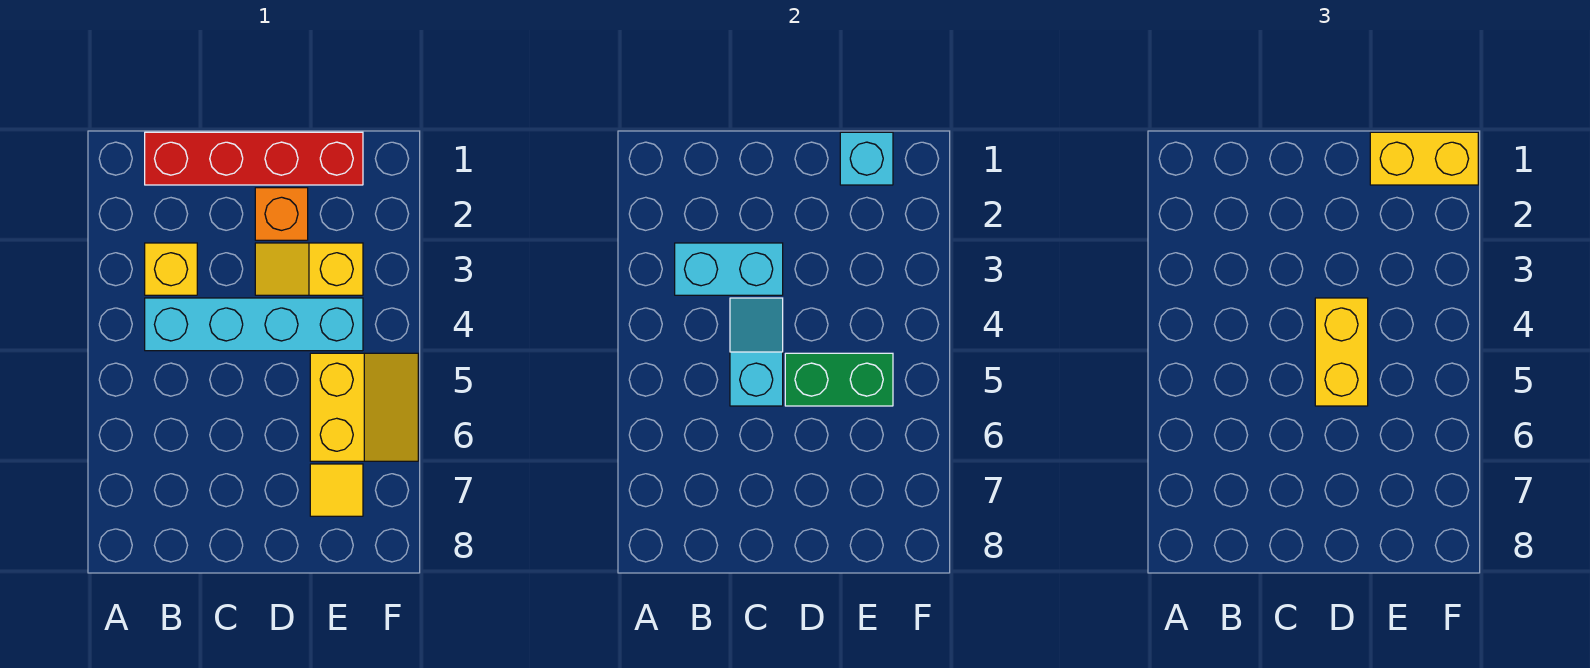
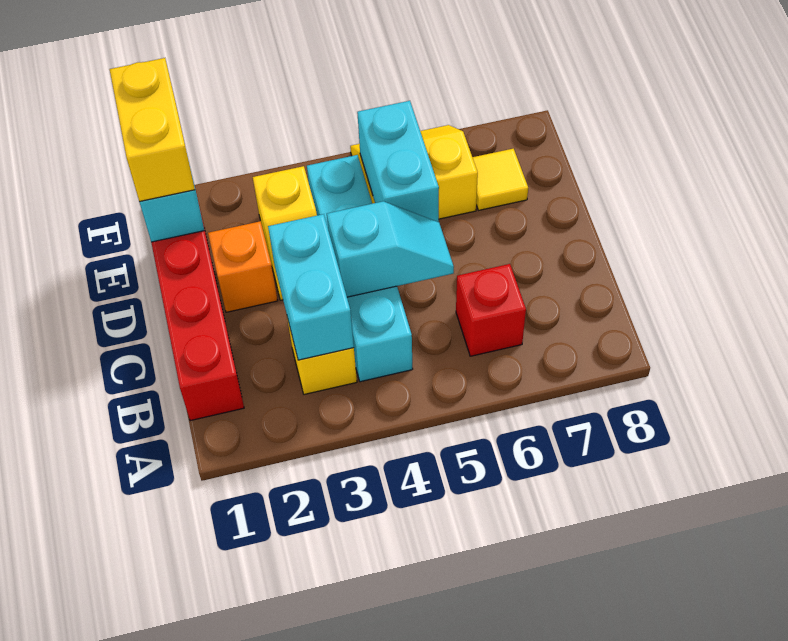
none -> red 1x1 brick [456,264,526,356]
cyan 1x2 slope [730,298,783,406] -> cyan 1x2 slope turned to [327,201,454,297]
yellow 1x2 brick [1315,298,1368,406] -> none
green 1x2 brick [785,353,893,406] -> cyan 1x2 brick [357,101,439,222]

